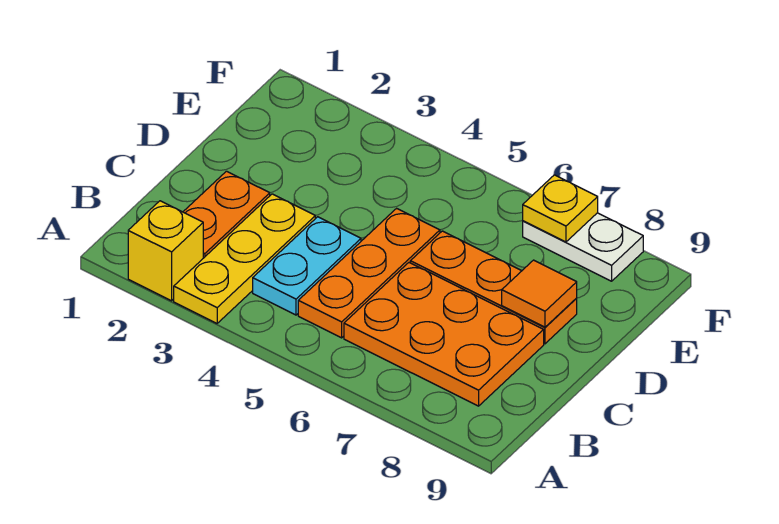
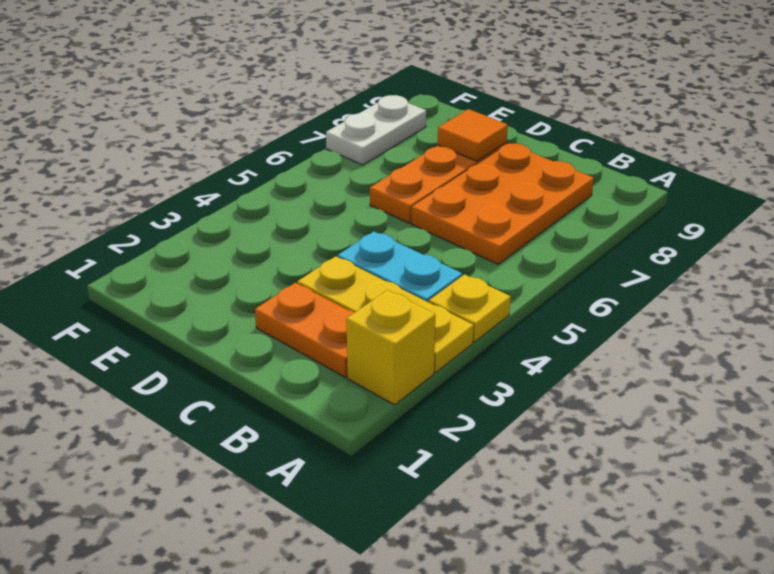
orange 1x3 plate [298,208,440,338] -> none
yellow 1x1 plate [523,175,598,242] -> yellow 1x1 plate moved to [429,274,511,342]

